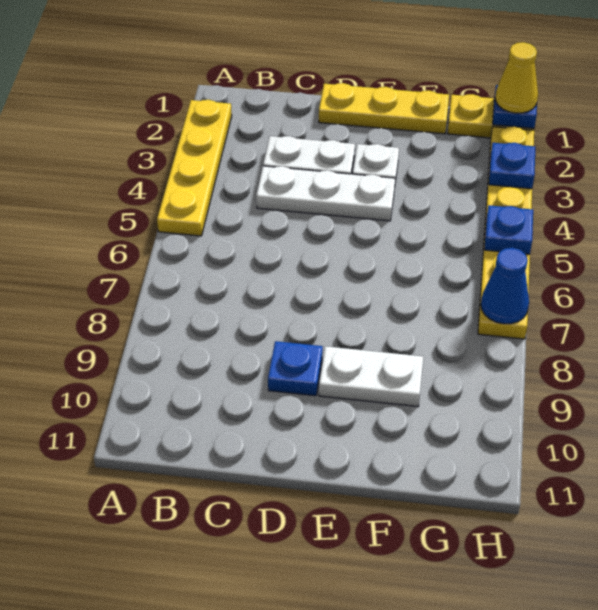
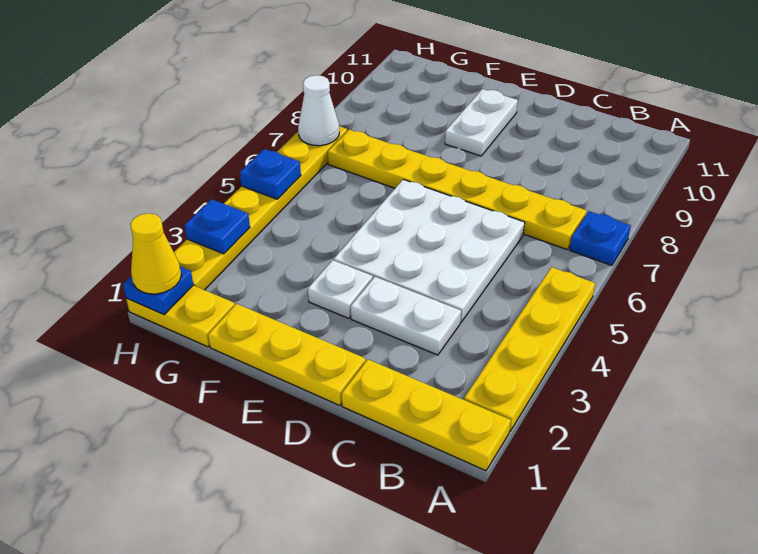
none -> yellow 1x3 plate [341,360,511,471]
none -> yellow 1x6 plate [328,130,587,249]
white 1x3 plate [256,166,395,221] -> white 3x3 plate [334,180,525,322]
blue 1x1 plate [268,341,323,396] -> blue 1x1 plate moved to [570,211,631,265]
white 1x2 plate [319,346,423,407] -> white 1x2 plate turned to [445,89,518,156]
blue 1x1 cone [481,248,529,324] -> white 1x1 cone [298,75,339,146]

